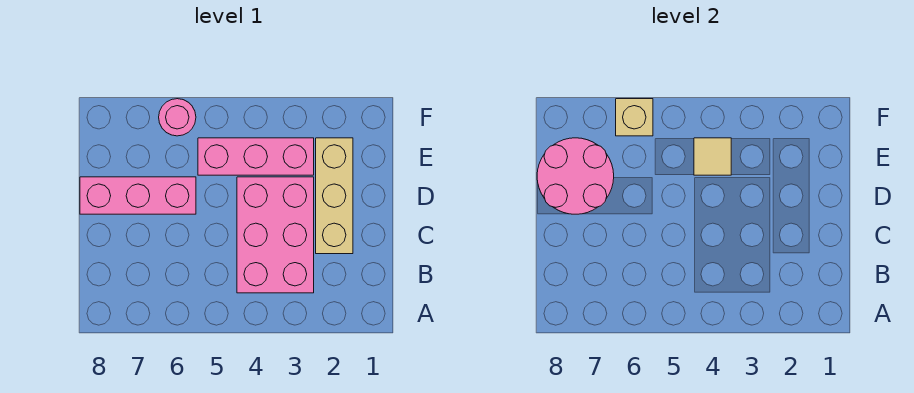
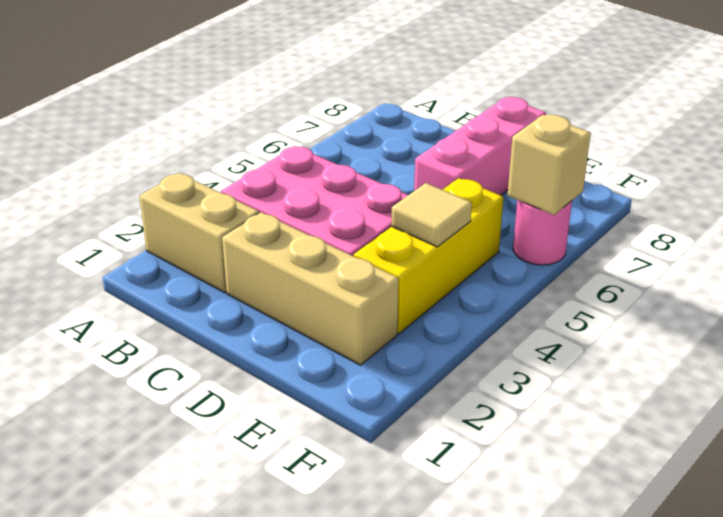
none -> tan 1x2 brick [139,173,259,292]
pink 2x2 round brick [537,138,614,214] -> none
pink 1x3 brick [198,138,314,175] -> yellow 1x3 brick [354,178,503,334]

